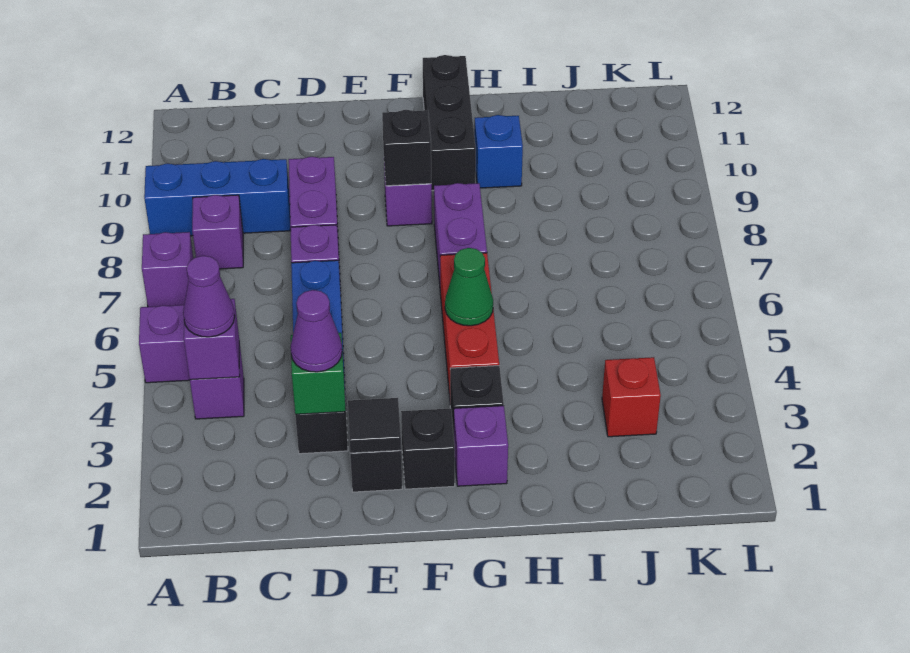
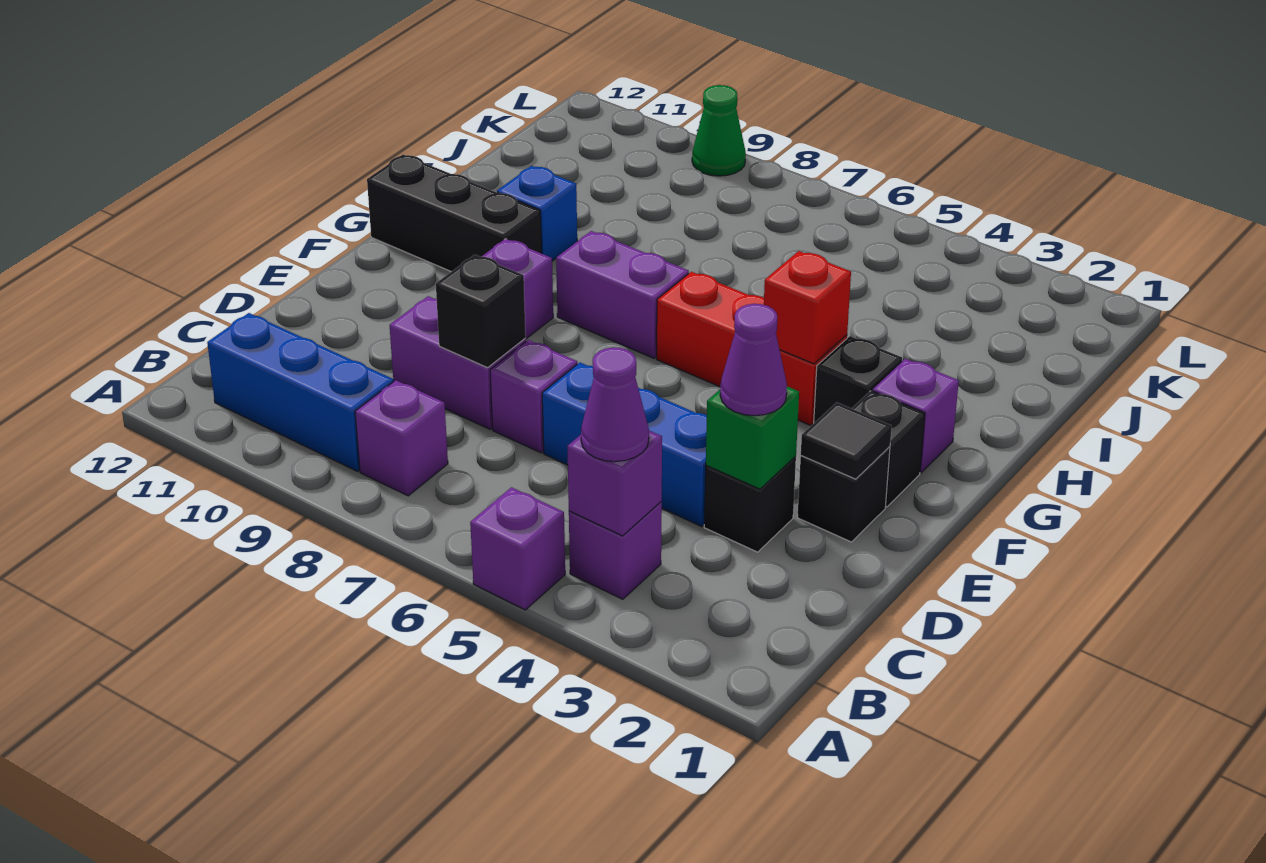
purple 1x1 brick [142,232,193,307] -> none
blue 1x3 brick [144,159,291,236] -> blue 1x3 brick turned to [207,313,394,471]
black 1x1 brick [382,110,431,186] -> black 1x1 brick moved to [436,255,526,368]
green 1x1 cone [445,248,493,326] -> green 1x1 cone moved to [692,85,746,176]
red 1x1 brick [602,357,661,437] -> red 1x1 brick moved to [764,251,851,364]

